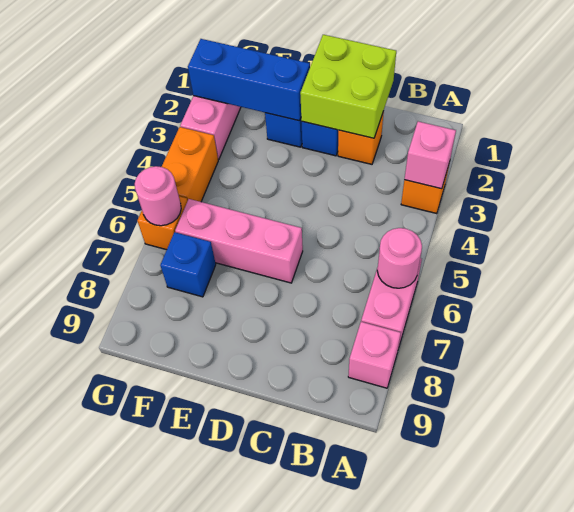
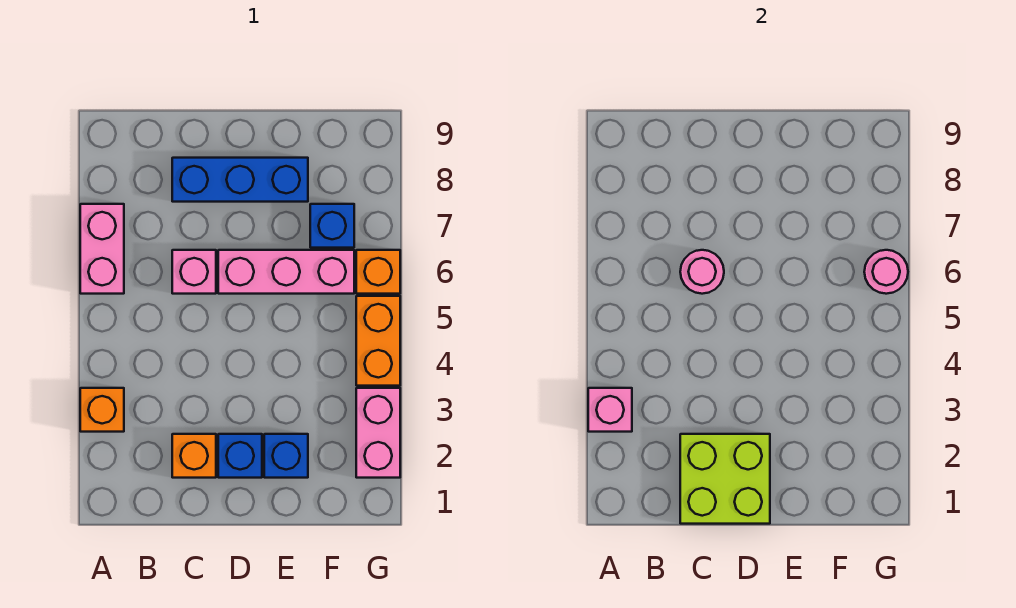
pink 1x1 round brick [377,228,422,288] -> pink 1x1 round brick moved to [680,250,724,294]
pink 1x1 brick [348,322,401,388] -> pink 1x1 brick moved to [172,250,216,294]
blue 1x3 brick [188,39,310,121] -> blue 1x3 brick moved to [172,158,308,202]

